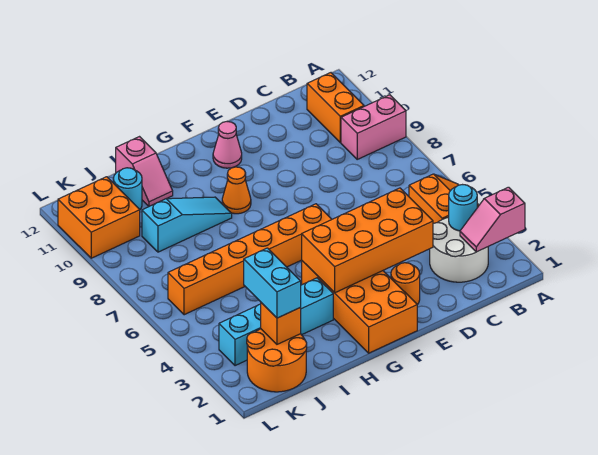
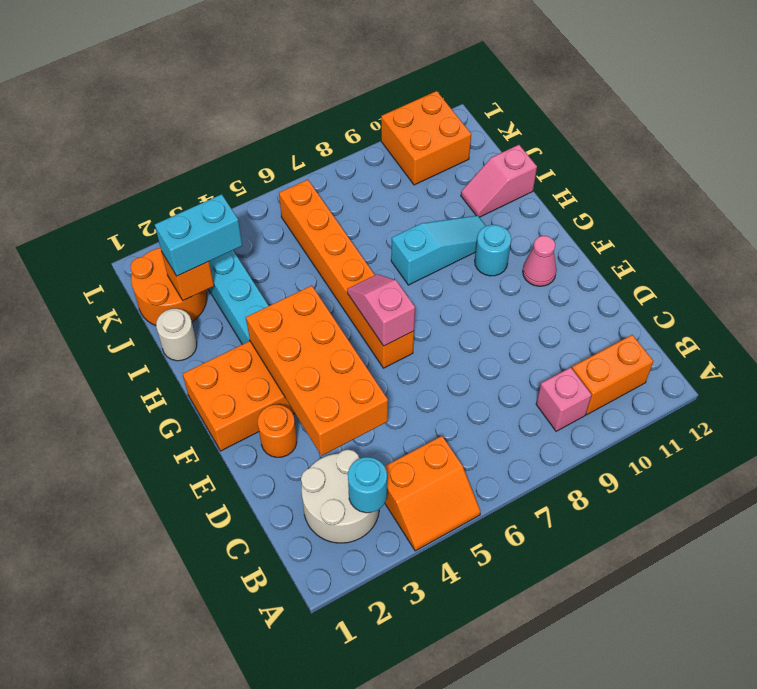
pink 1x2 slope [460,187,525,252] -> pink 1x2 slope moved to [347,274,415,346]
pink 1x2 brick [341,95,406,159] -> pink 1x1 brick [536,367,592,431]
orange 1x1 cone [222,167,251,214] -> none
cyan 1x3 slope [142,197,232,252] -> cyan 1x3 slope turned to [391,215,486,285]
none -> white 1x1 round brick [156,309,197,361]
cyan 1x1 round brick [113,168,142,209] -> cyan 1x1 round brick moved to [475,225,511,276]

